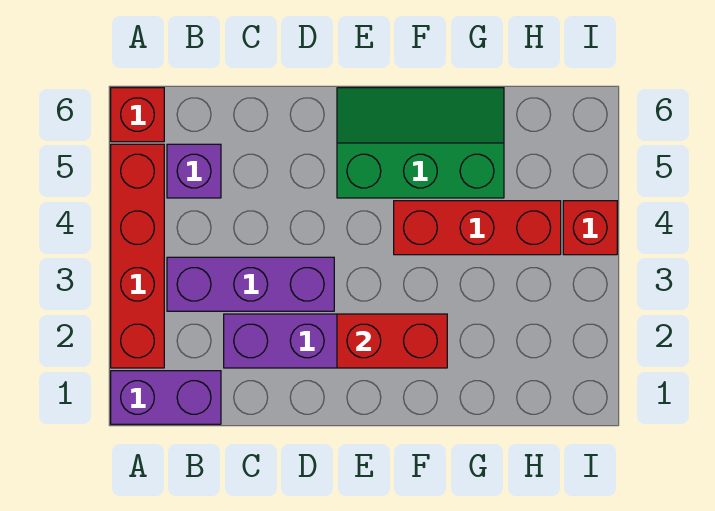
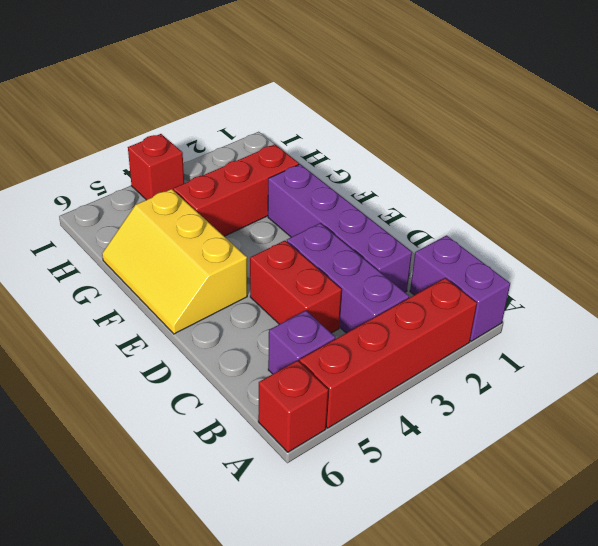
red 1x2 brick [337,314,447,368] -> red 1x2 brick moved to [250,241,342,333]
green 2x3 slope [337,88,504,198] -> yellow 2x3 slope [102,189,247,334]
red 1x3 brick [394,201,561,255] -> red 1x3 brick turned to [173,144,299,236]

